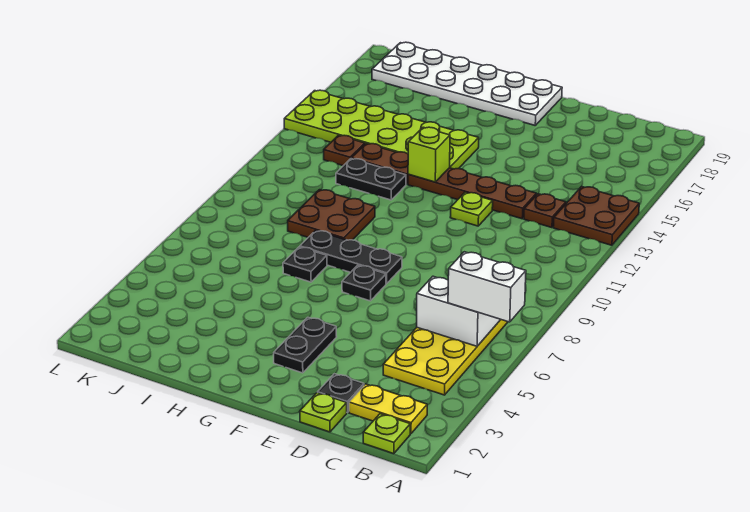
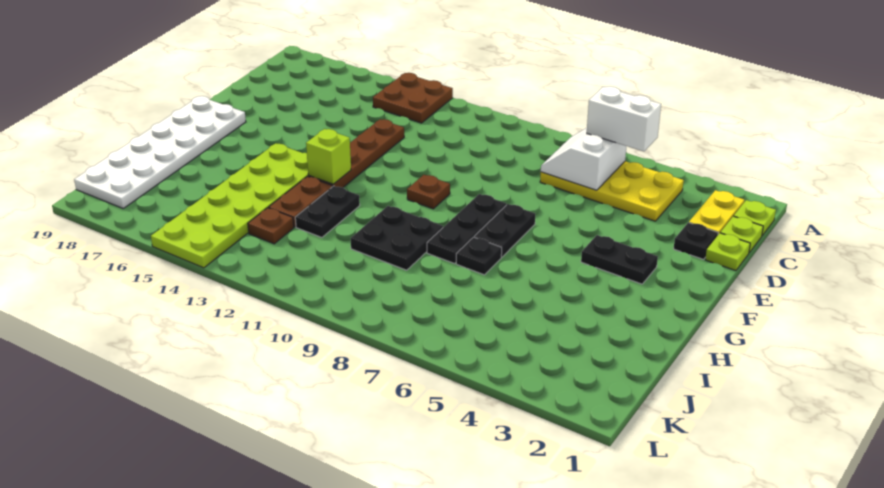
white 1x2 brick [448,252,526,322] -> white 1x2 brick turned to [587,86,661,151]
brown 1x1 plate [524,194,566,228] -> brown 1x1 plate moved to [407,175,450,209]
lime 1x1 plate [450,192,493,226] -> lime 1x1 plate moved to [720,216,763,253]
black 1x1 plate [342,265,386,301] -> black 1x2 plate [474,204,535,257]
brown 2x2 plate [288,190,375,240] -> black 2x2 plate [351,206,443,270]

